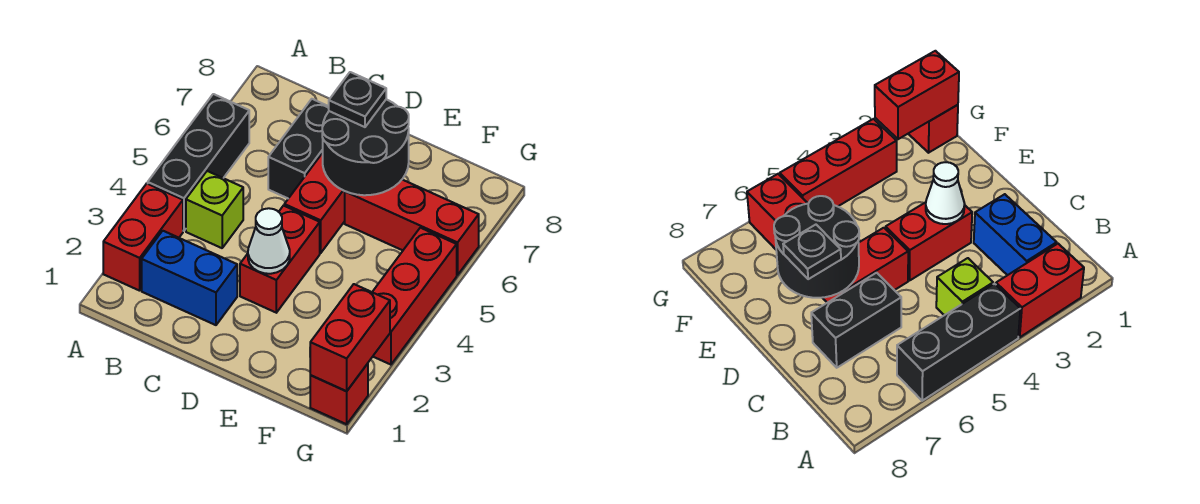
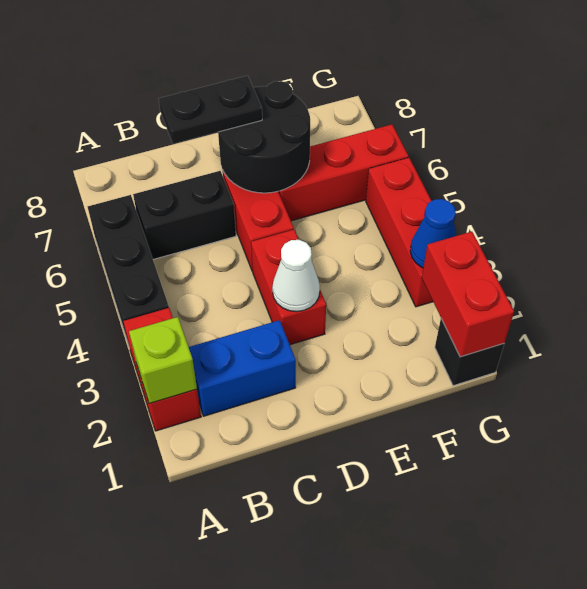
lime 1x1 brick [186,171,243,248] -> lime 1x1 brick moved to [129,317,197,404]
black 1x2 brick [268,99,329,199] -> black 1x2 brick turned to [133,171,236,259]
black 1x1 plate [329,72,386,127] -> black 1x2 plate [159,76,262,144]
red 1x1 brick [310,364,368,424] -> black 1x1 brick [435,319,504,386]
none -> blue 1x1 cone [410,199,456,268]

